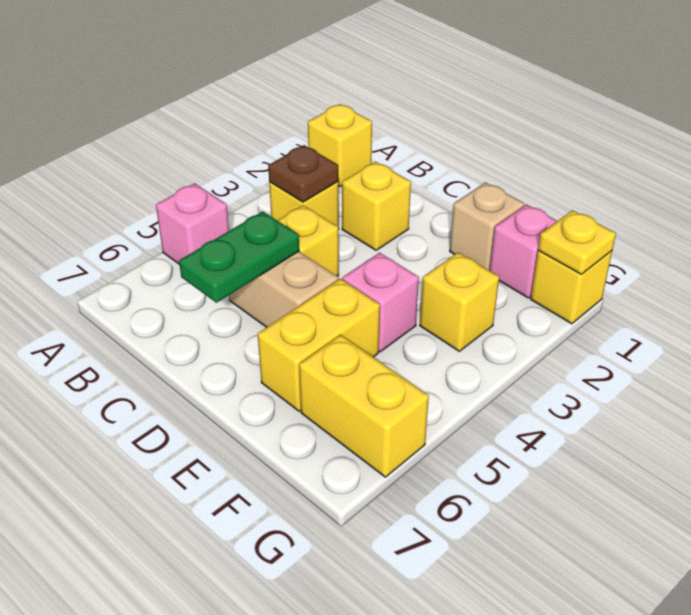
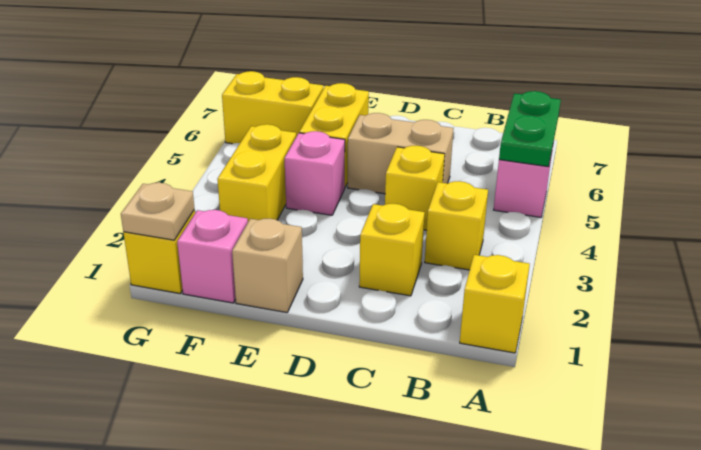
brown 1x1 plate [268,145,338,202] -> none
green 1x2 plate [179,211,299,303] -> green 1x2 plate moved to [499,91,561,167]
yellow 1x1 brick [420,253,499,351] -> yellow 1x2 brick [217,124,296,222]
yellow 1x1 plate [538,210,616,274] -> tan 1x1 plate [121,183,195,240]

